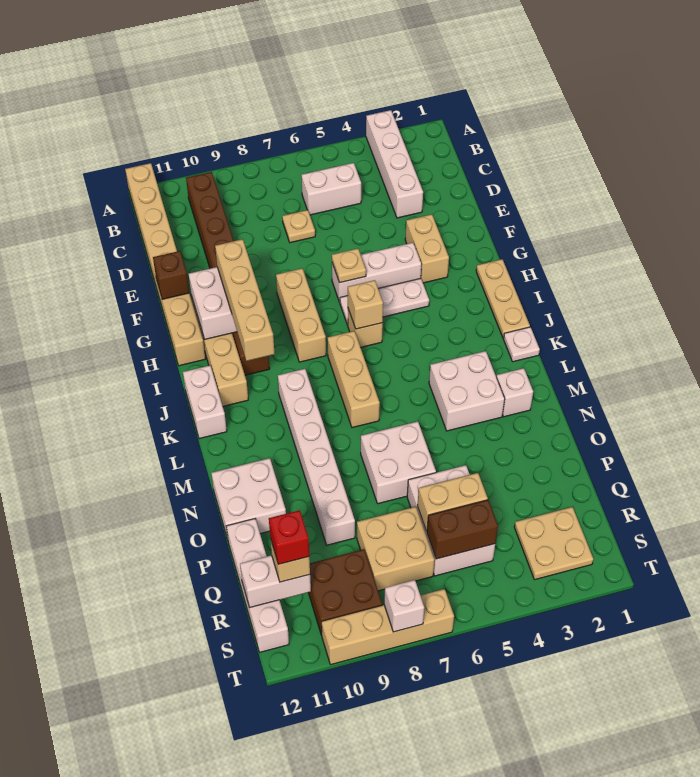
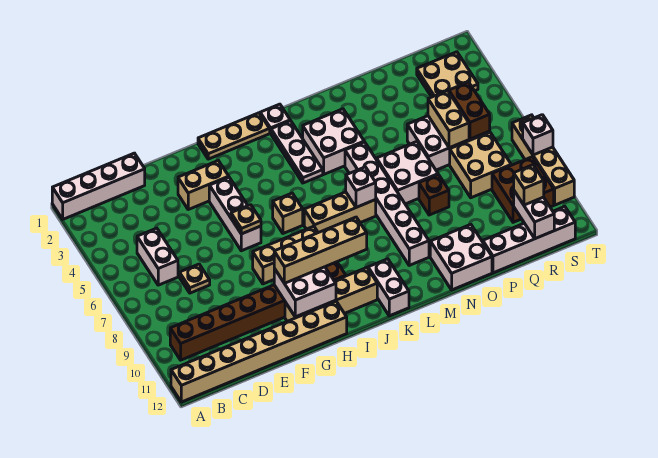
white 1x4 brick [366,110,423,218] -> white 1x4 brick moved to [52,153,145,219]
brown 1x1 brick [153,251,189,299] -> brown 1x1 brick moved to [419,175,449,215]
white 1x3 plate [340,278,429,325] -> white 1x3 plate moved to [271,121,323,183]
tan 1x1 brick [348,280,383,329] -> none
white 1x2 brick [183,365,227,439] -> white 1x2 brick turned to [368,259,409,316]
white 1x6 brick [278,369,355,545] -> white 1x6 brick turned to [345,142,429,265]
white 1x1 brick [497,368,533,417] -> white 1x1 brick moved to [346,167,376,207]
red 1x1 brick [269,510,309,564] -> none

